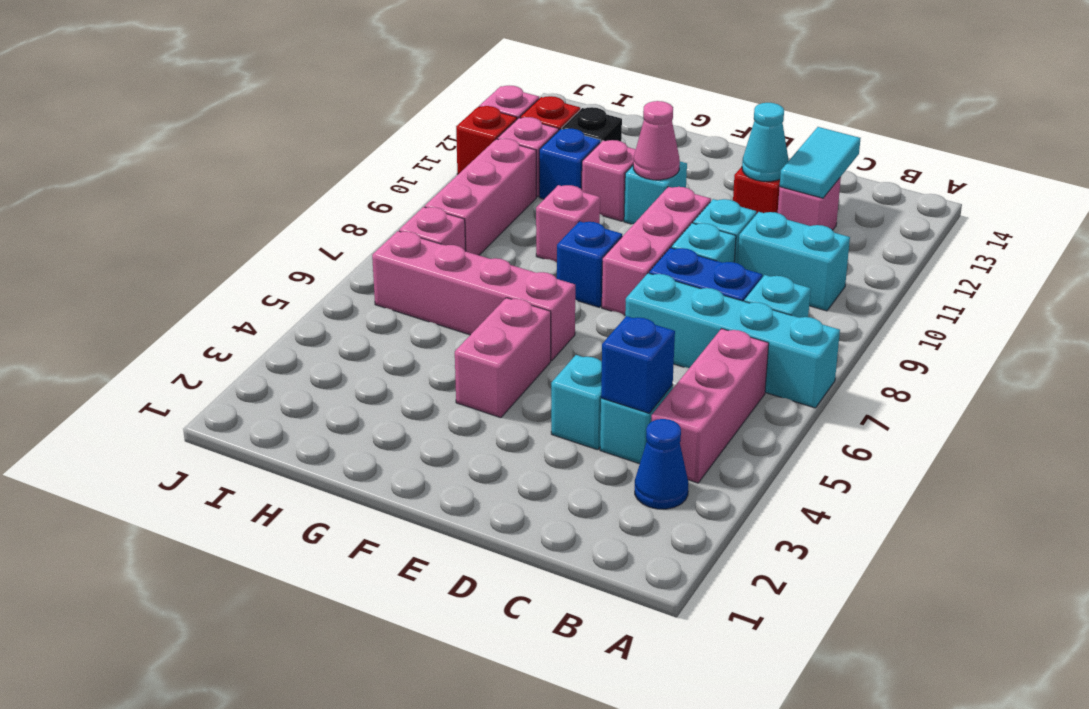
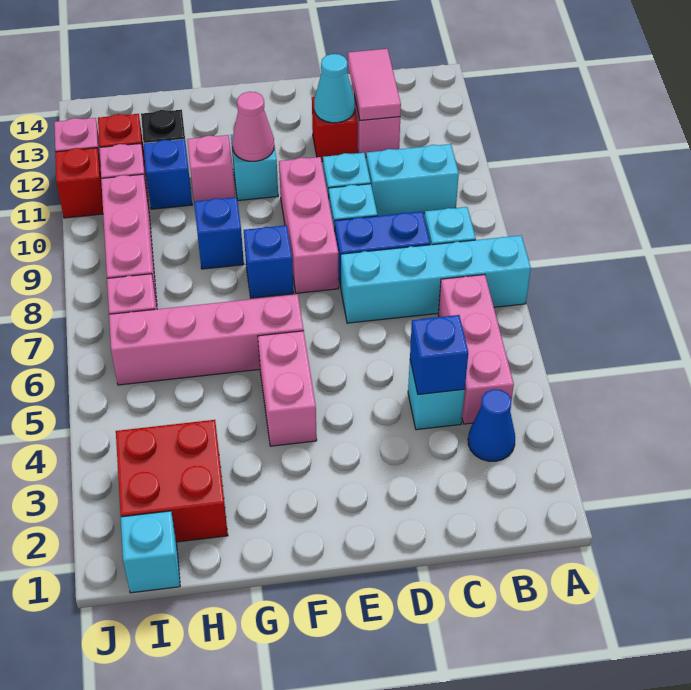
cyan 1x2 tile [780,127,861,198] -> pink 1x2 tile [348,49,401,120]
cyan 1x1 brick [551,355,602,450] -> cyan 1x1 brick moved to [121,511,180,593]
pink 1x1 brick [536,185,600,262] -> blue 1x1 brick [194,197,244,269]
none -> red 2x2 brick [116,420,228,542]

